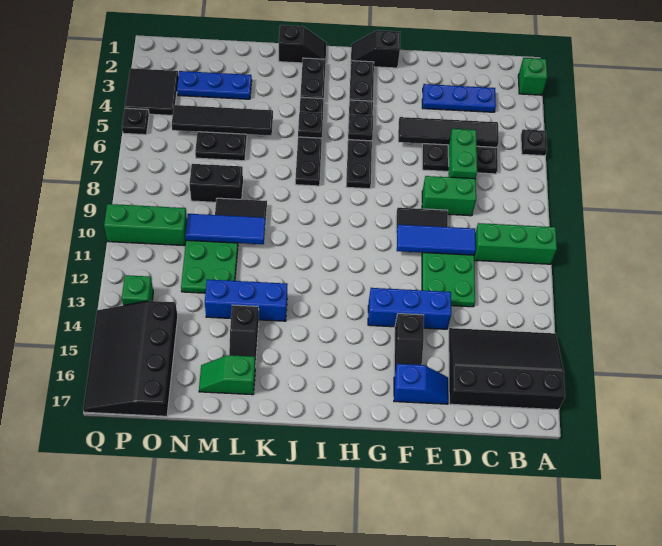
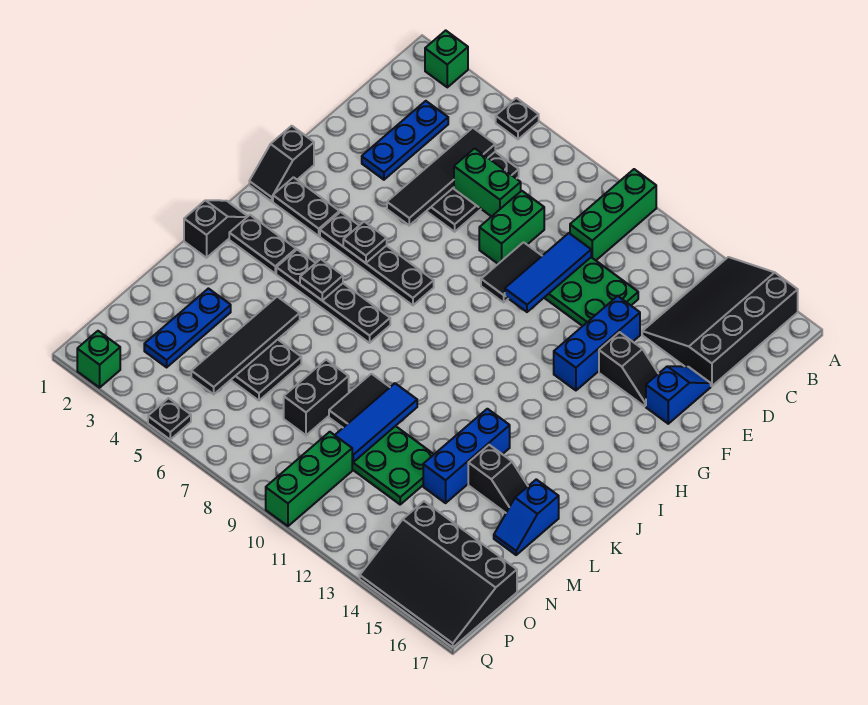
green 1x2 slope [199,355,255,395] -> blue 1x2 slope [494,479,559,555]
black 2x2 tile [125,68,179,115] -> none
green 1x1 brick [122,275,153,305] -> green 1x1 brick moved to [77,331,120,388]

